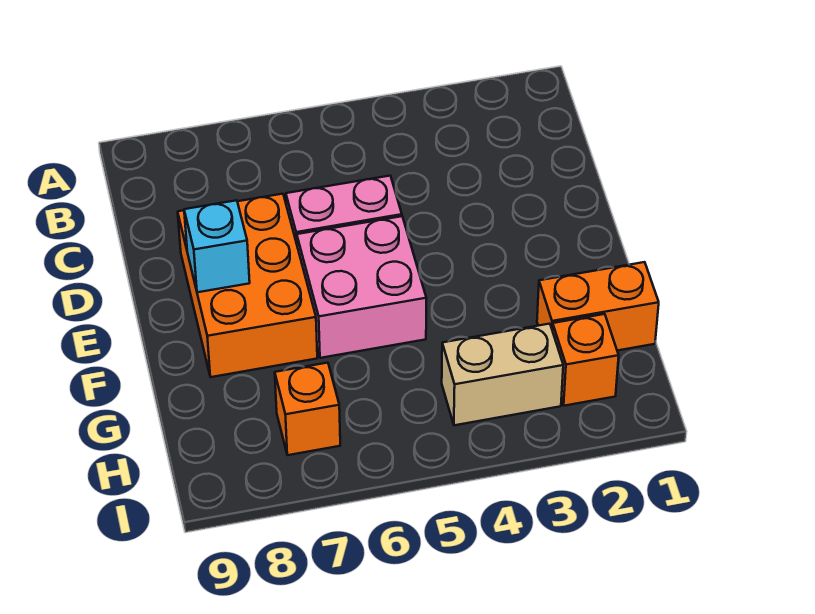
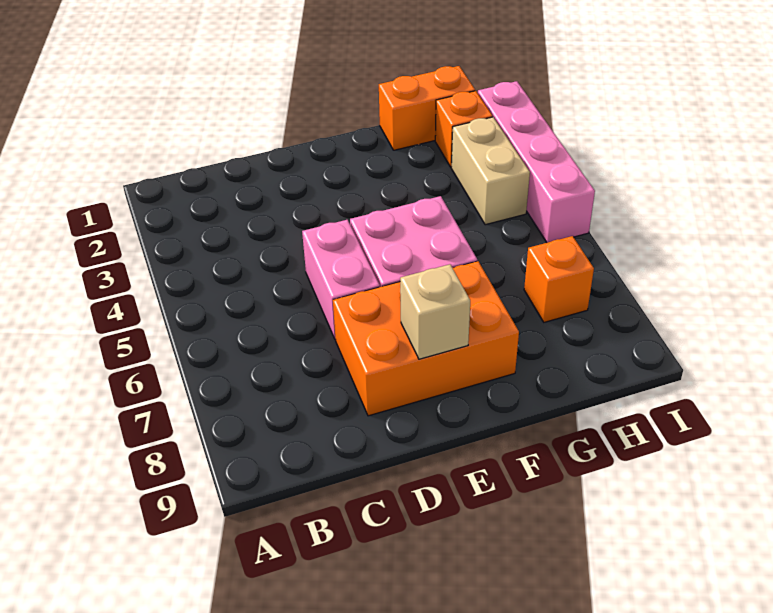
cyan 1x1 brick [184,200,250,292] -> tan 1x1 brick [400,264,470,359]
orange 1x2 brick [537,262,659,351] -> orange 1x2 brick turned to [379,66,475,150]
none -> pink 1x4 brick [478,81,595,243]

